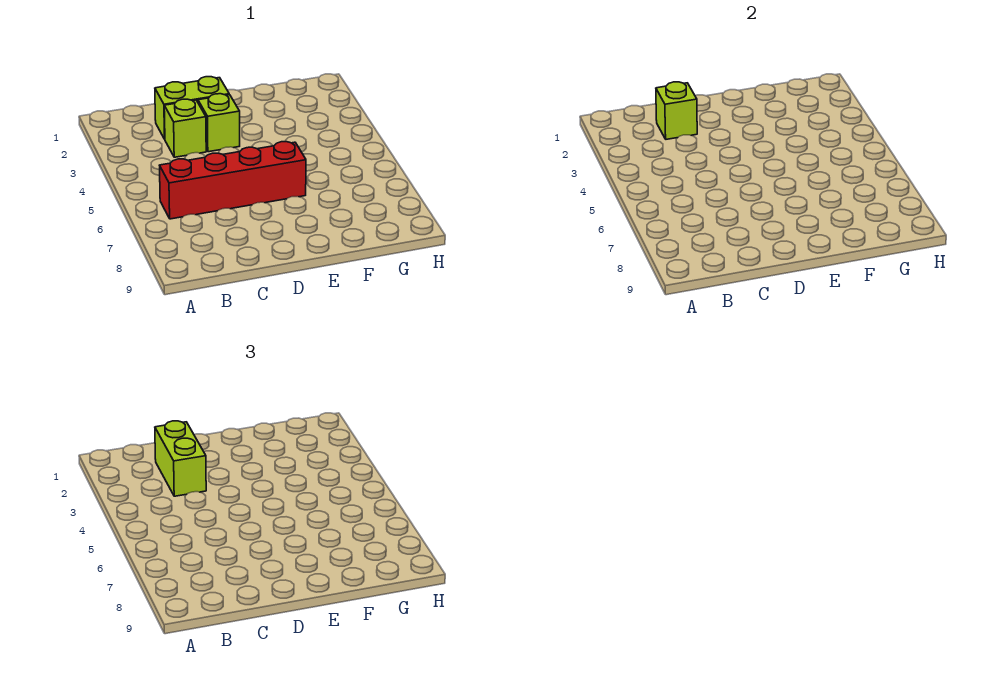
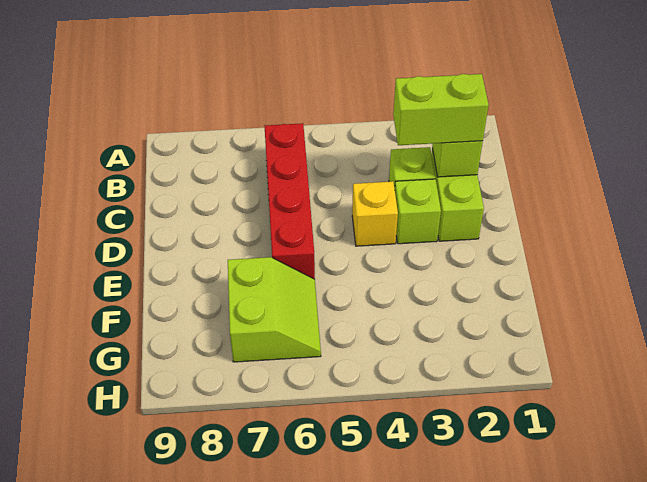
none -> yellow 1x1 brick [352,181,398,246]
none -> lime 2x2 slope [228,257,321,362]

